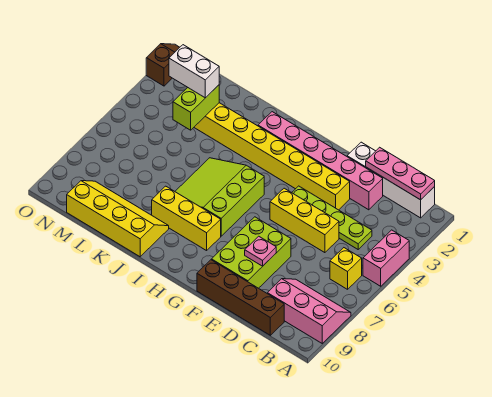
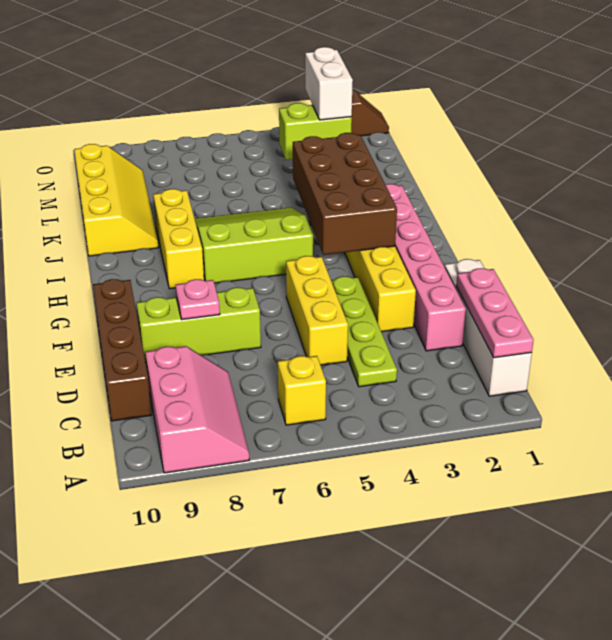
pink 1x2 brick [363,230,409,286] -> none
lime 2x3 brick [212,217,291,288] -> lime 1x3 brick [137,287,261,363]
none -> brown 2x4 brick [293,133,397,255]

